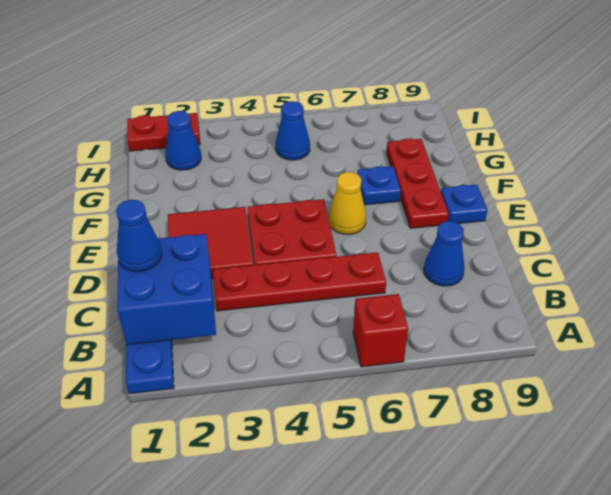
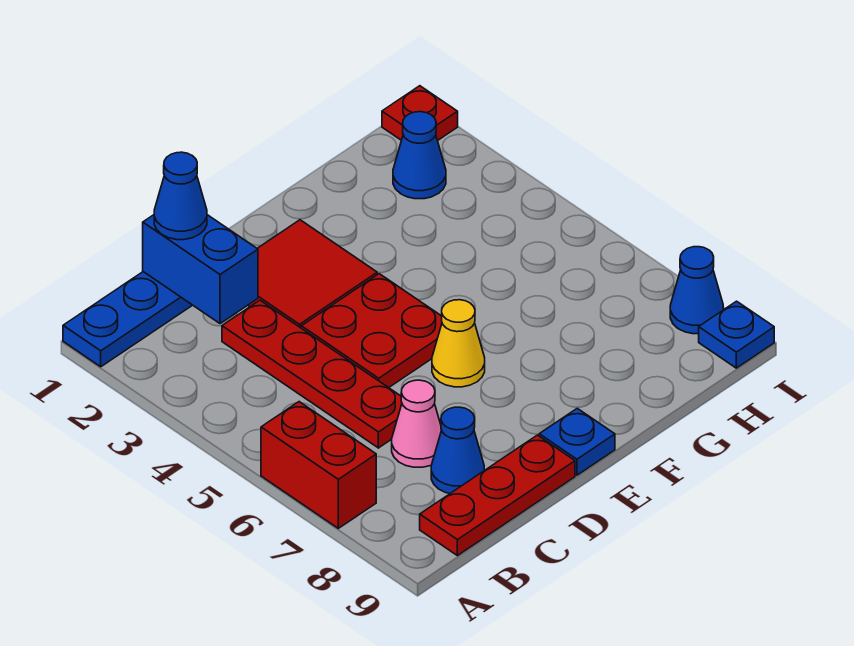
red 1x1 brick [353,294,408,367] -> red 1x2 brick [261,402,376,528]
blue 2x2 brick [117,234,216,345] -> blue 1x2 brick [143,215,258,324]
none -> pink 1x1 cone [392,380,442,467]
red 1x3 plate [386,138,449,228] -> red 1x3 plate moved to [420,435,575,556]
blue 1x1 plate [357,166,401,205] -> blue 1x1 plate moved to [699,301,774,368]
blue 1x1 cone [276,101,310,160] -> blue 1x1 cone moved to [670,247,723,334]
red 1x2 plate [127,113,200,151] -> red 1x1 plate [382,86,458,141]

